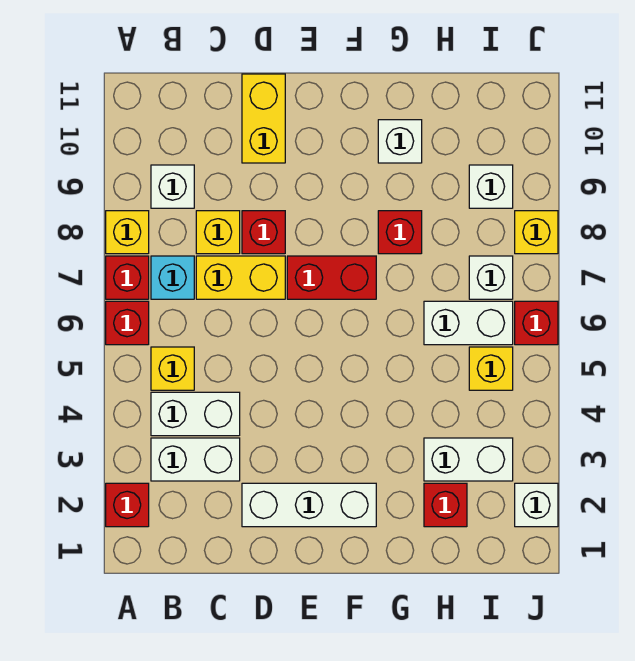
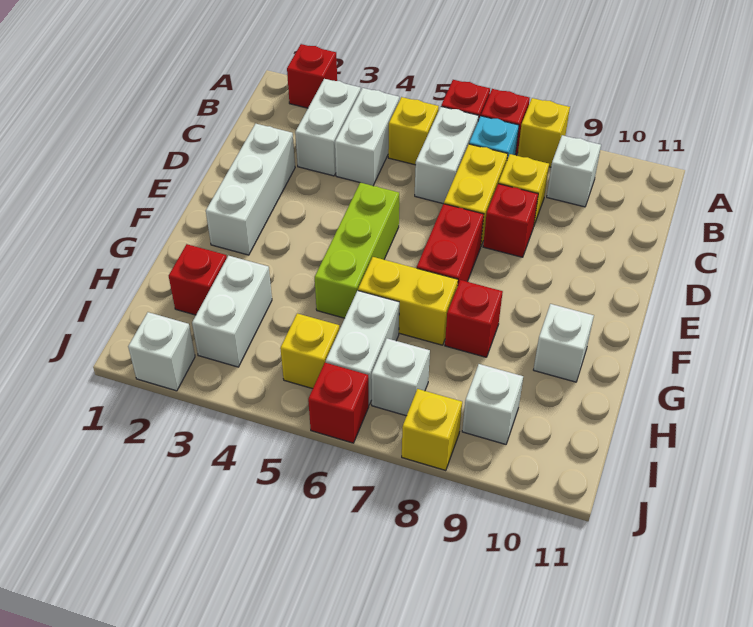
none -> white 1x2 brick [415,107,479,204]
yellow 1x2 brick [242,74,285,163] -> yellow 1x2 brick moved to [358,257,458,345]
none -> lime 1x3 brick [315,183,399,318]

